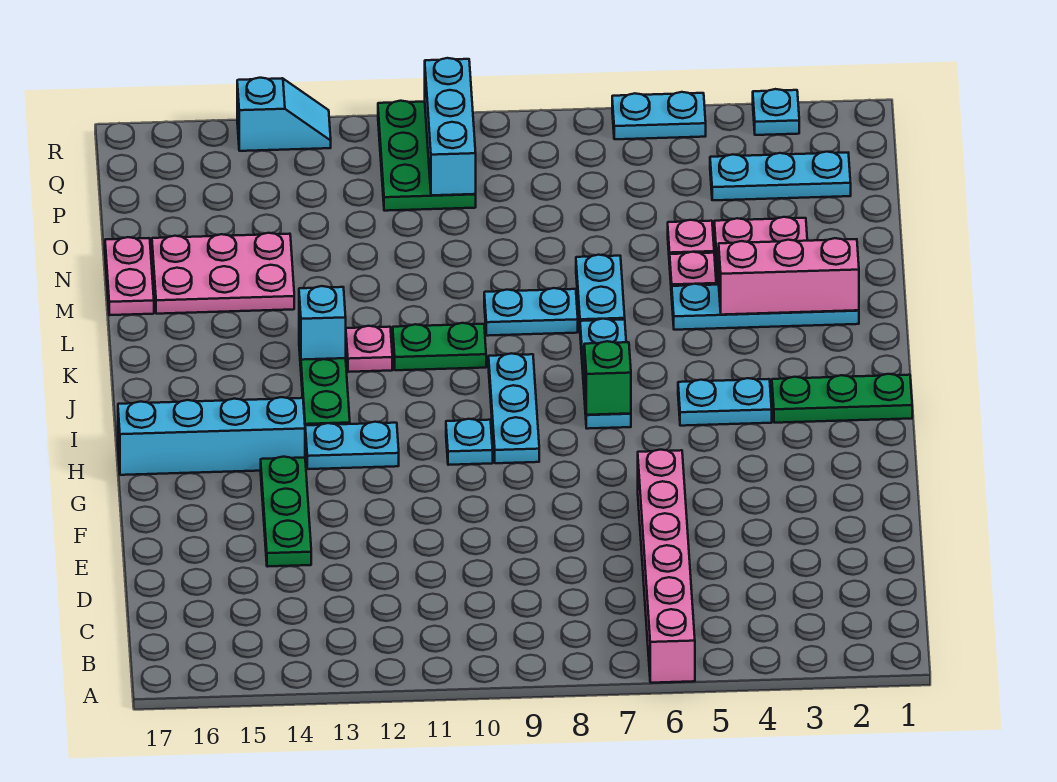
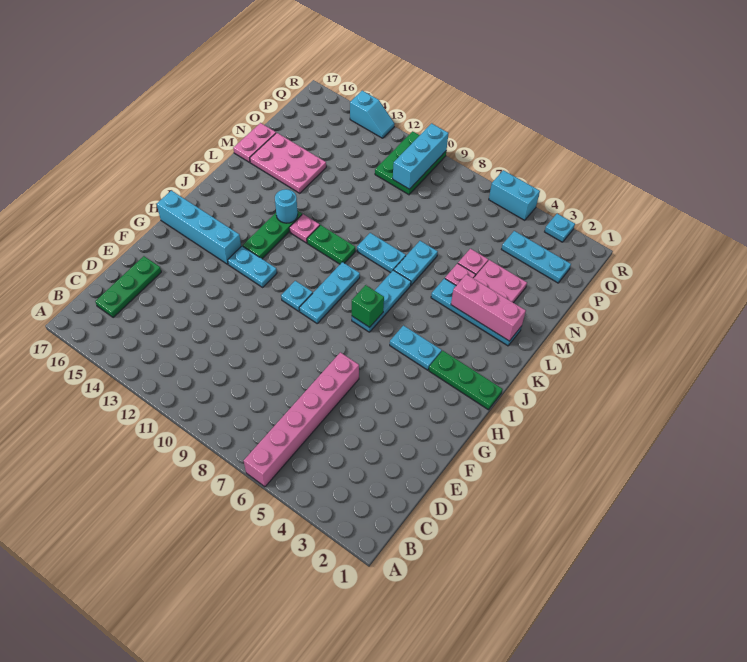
green 1x3 plate [261,457,311,567] -> green 1x3 plate moved to [95,256,161,318]
cyan 1x1 brick [299,286,346,360] -> cyan 1x1 round brick [275,189,298,223]
cyan 1x2 plate [612,92,706,139] -> cyan 1x2 brick [489,170,540,220]

